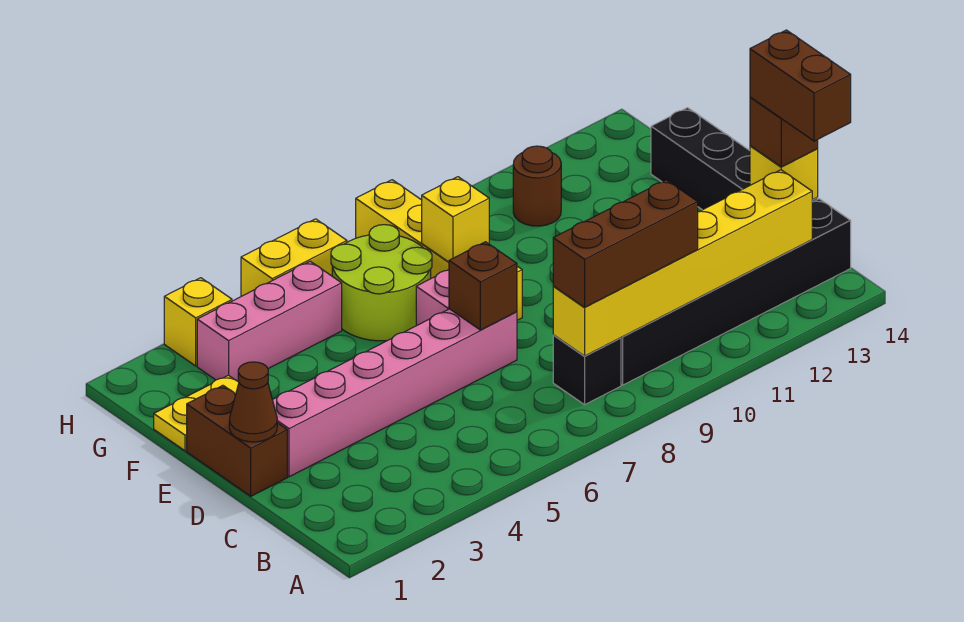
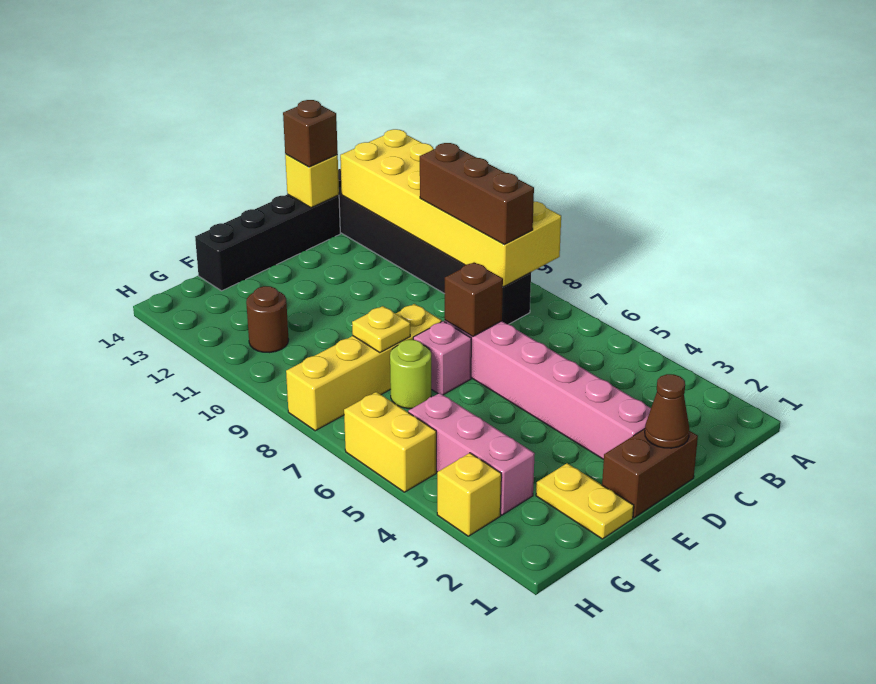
yellow 1x6 brick [553,170,812,356] -> yellow 2x6 brick [340,129,561,287]
brown 1x2 brick [750,30,851,141] -> none
lime 2x2 round brick [331,225,432,341] -> lime 1x1 round brick [390,340,431,408]
yellow 1x1 brick [422,177,489,262] -> yellow 1x1 plate [352,306,410,353]

